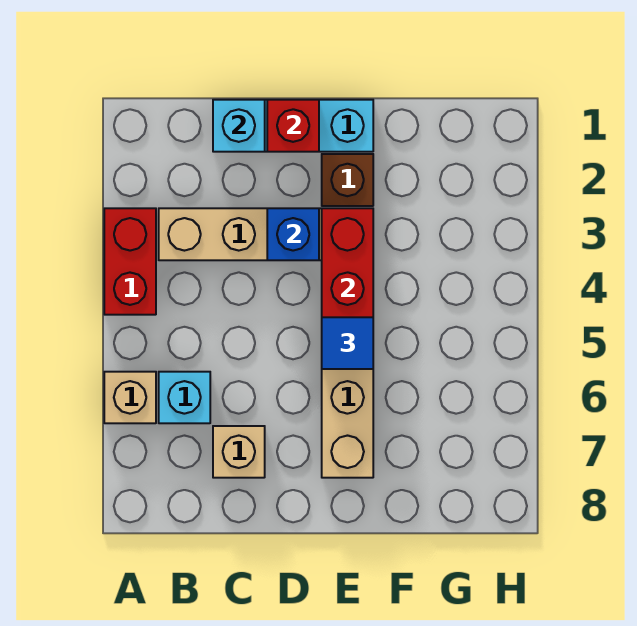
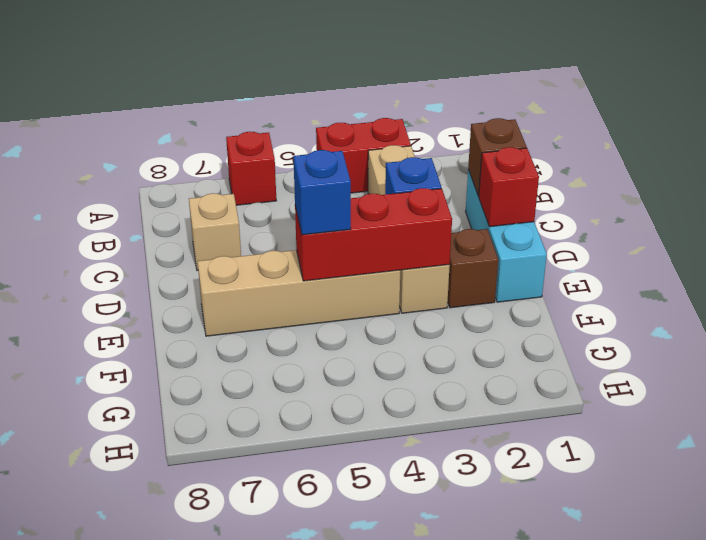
tan 1x1 brick [104,372,156,423] -> red 1x1 brick [226,132,276,205]
cyan 1x1 brick [159,372,210,423] -> none
cyan 1x1 brick [213,100,265,152] -> brown 1x1 brick [468,118,527,196]
blue 1x1 tile [322,317,373,369] -> blue 1x1 brick [293,150,351,235]

